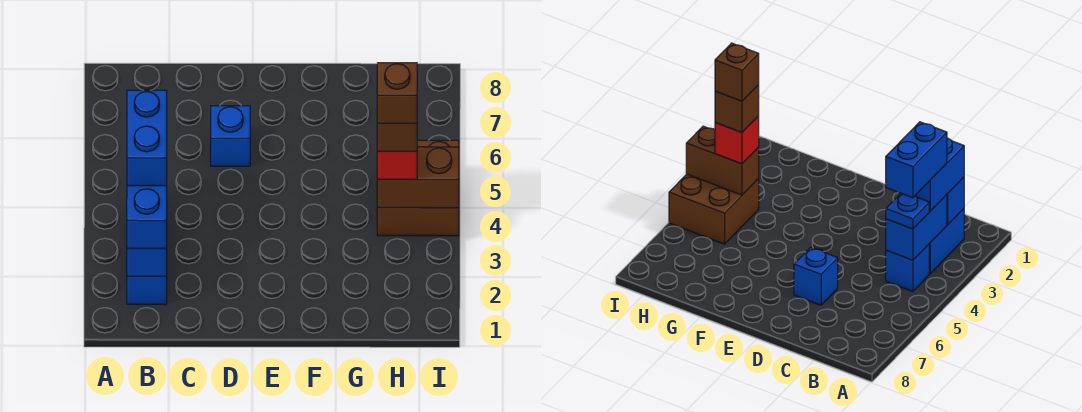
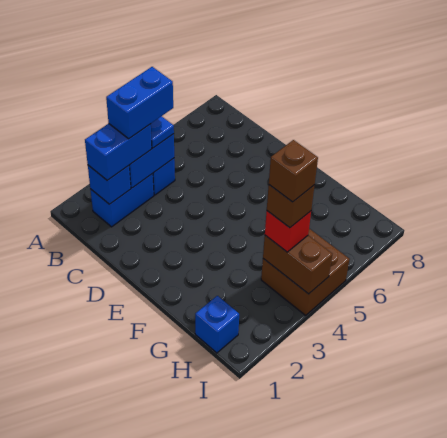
blue 1x1 brick [211,106,250,166] -> blue 1x1 brick moved to [195,296,239,353]

